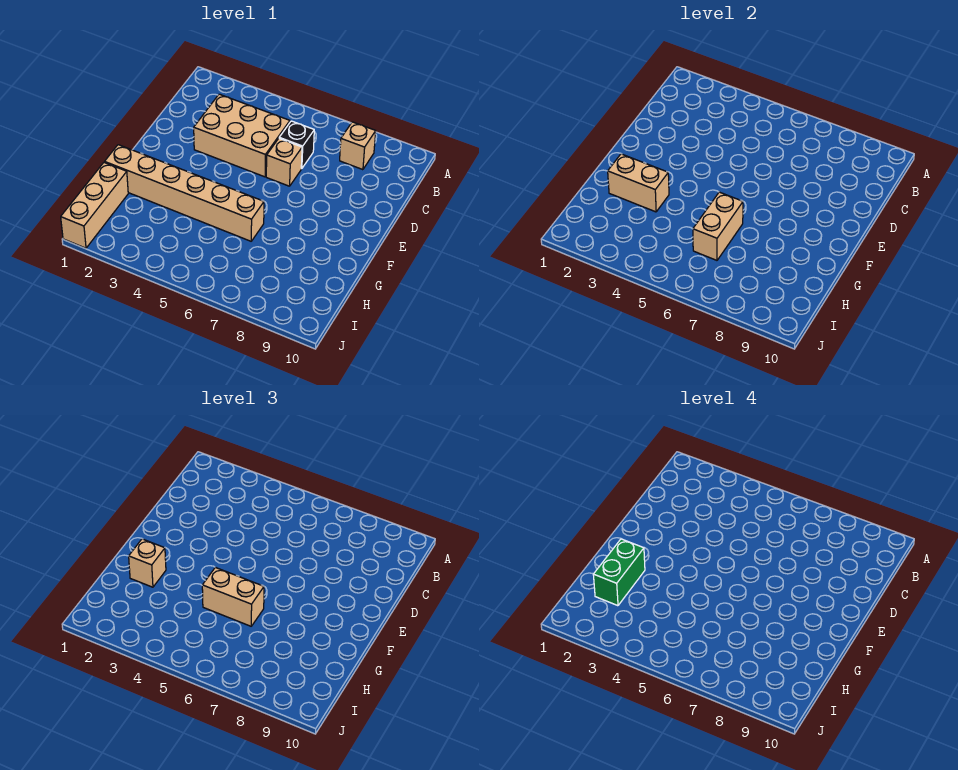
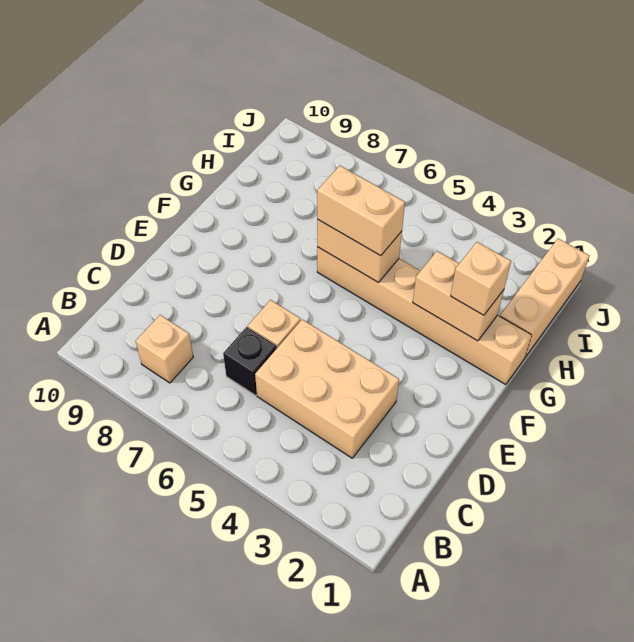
green 1x2 brick [593,539,645,606] -> none
tan 1x2 brick [693,192,743,260] -> tan 1x2 brick turned to [317,219,402,282]

